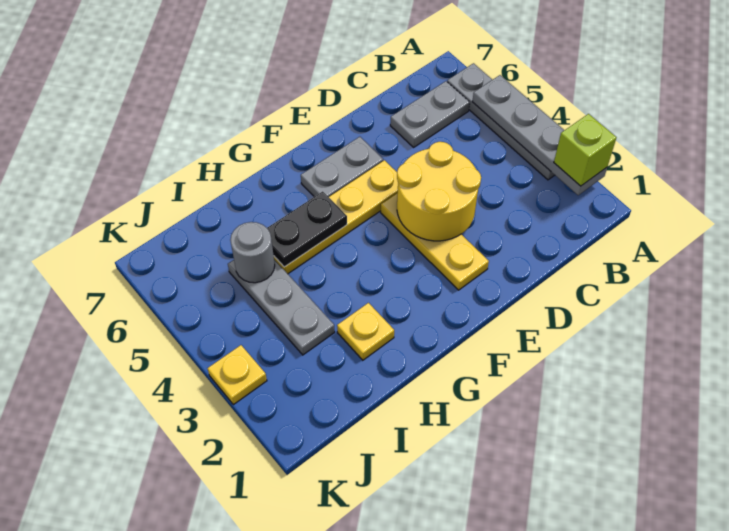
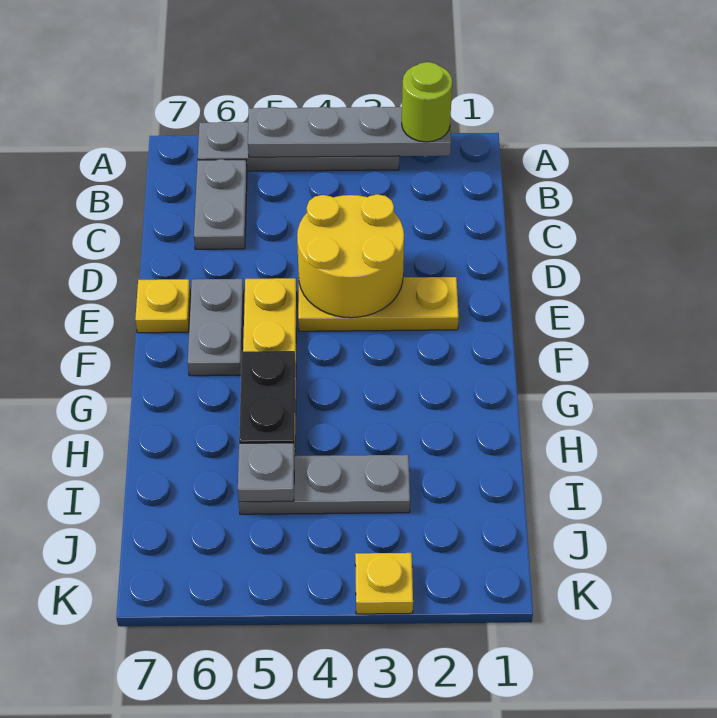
lime 1x1 brick [554,114,617,186] -> lime 1x1 round brick [402,62,452,142]
yellow 1x1 plate [337,303,394,360] -> yellow 1x1 plate moved to [135,279,190,333]
grey 1x1 round brick [230,222,275,283] -> grey 1x1 plate [238,443,294,502]

